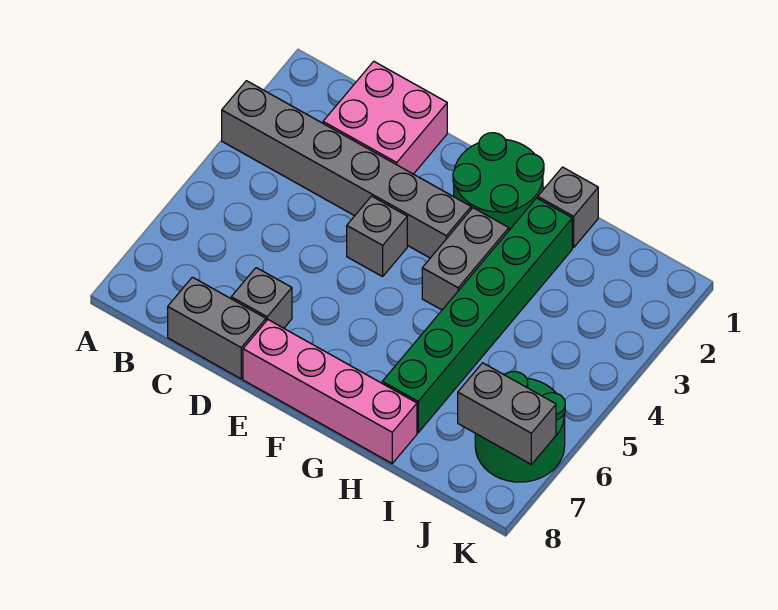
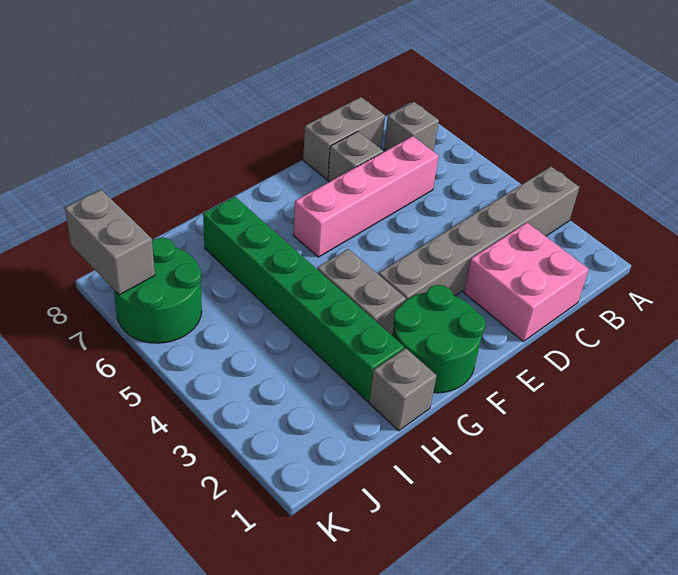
grey 1x1 brick [347,196,407,277] -> grey 1x1 brick moved to [384,102,439,152]
pink 1x4 brick [243,320,417,463] -> pink 1x4 brick moved to [293,136,438,257]
grey 1x2 brick [458,363,556,464] -> grey 1x2 brick turned to [65,190,155,295]

